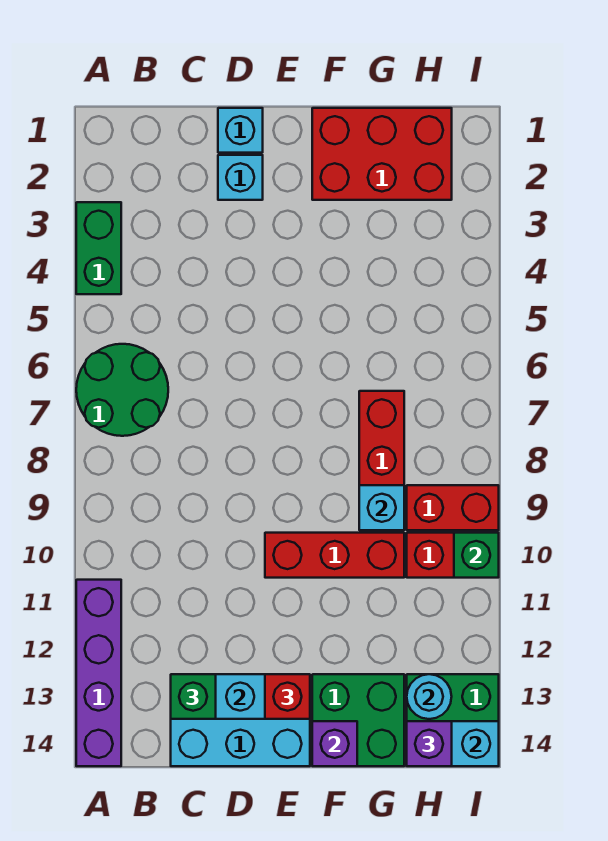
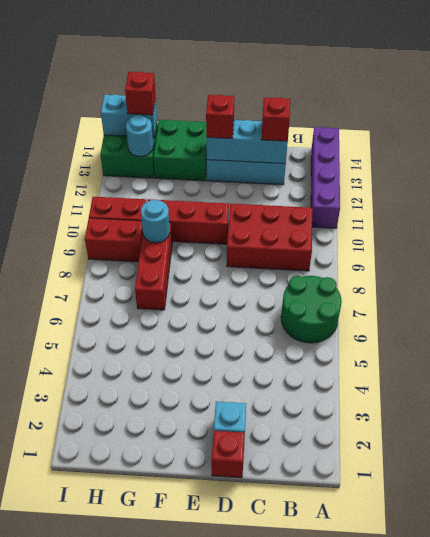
green 1x2 brick [76,202,121,294] -> none
green 1x1 brick [171,674,216,719] -> red 1x1 brick [261,97,290,141]
cyan 1x1 brick [218,108,263,153] -> red 1x1 brick [212,431,245,478]
red 2x3 brick [312,108,452,200] -> red 2x3 brick moved to [227,204,312,271]
purple 1x1 brick [312,721,357,766] -> none
cyan 1x1 brick [359,485,404,530] -> cyan 1x1 round brick [141,200,170,243]
purple 1x1 brick [407,721,452,766] -> red 1x1 brick [125,72,156,115]
green 1x1 brick [454,533,499,578] -> none

